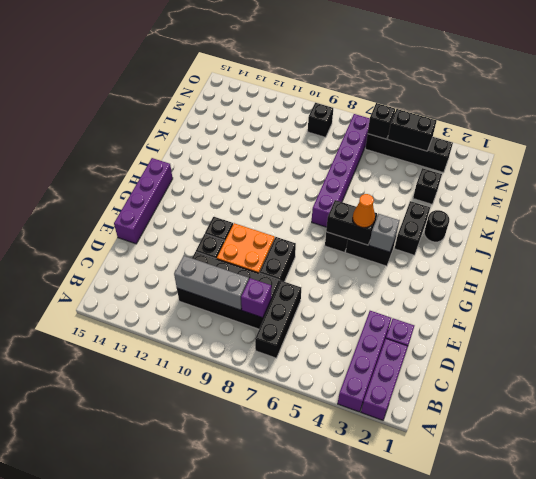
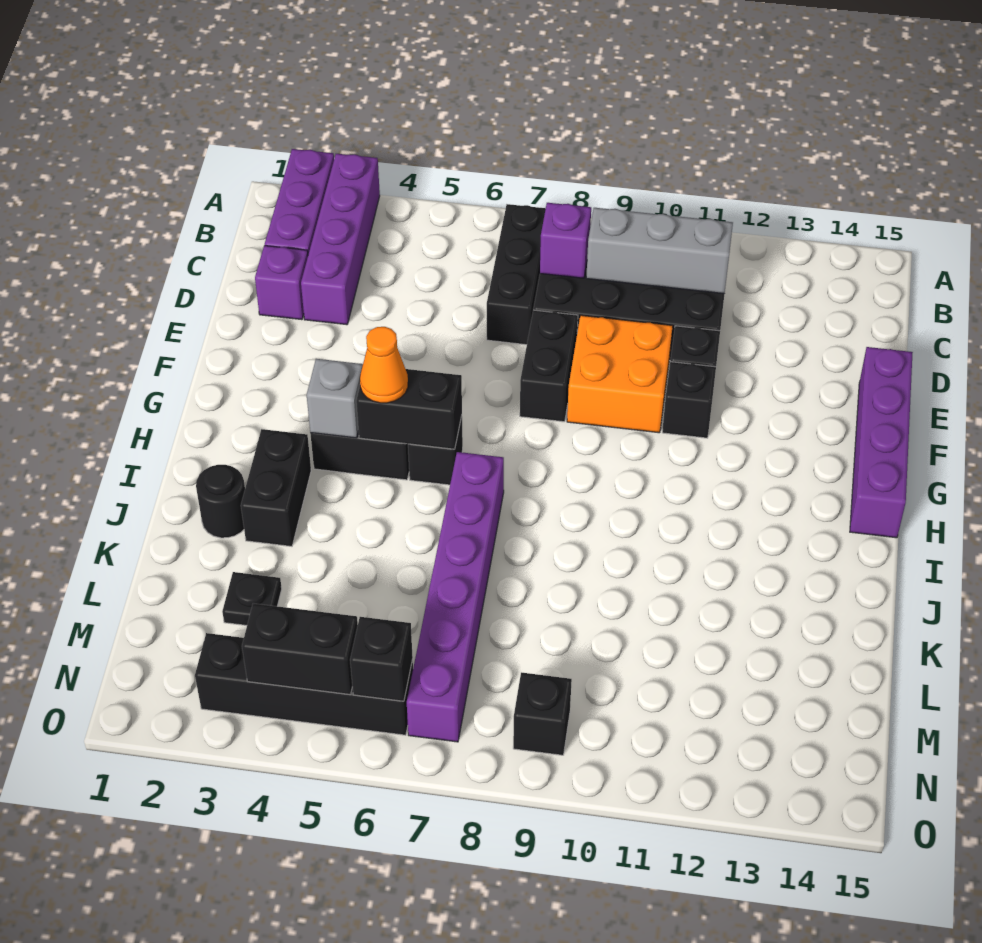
black 1x1 brick [413,168,442,204] -> black 1x1 plate [222,572,282,625]

